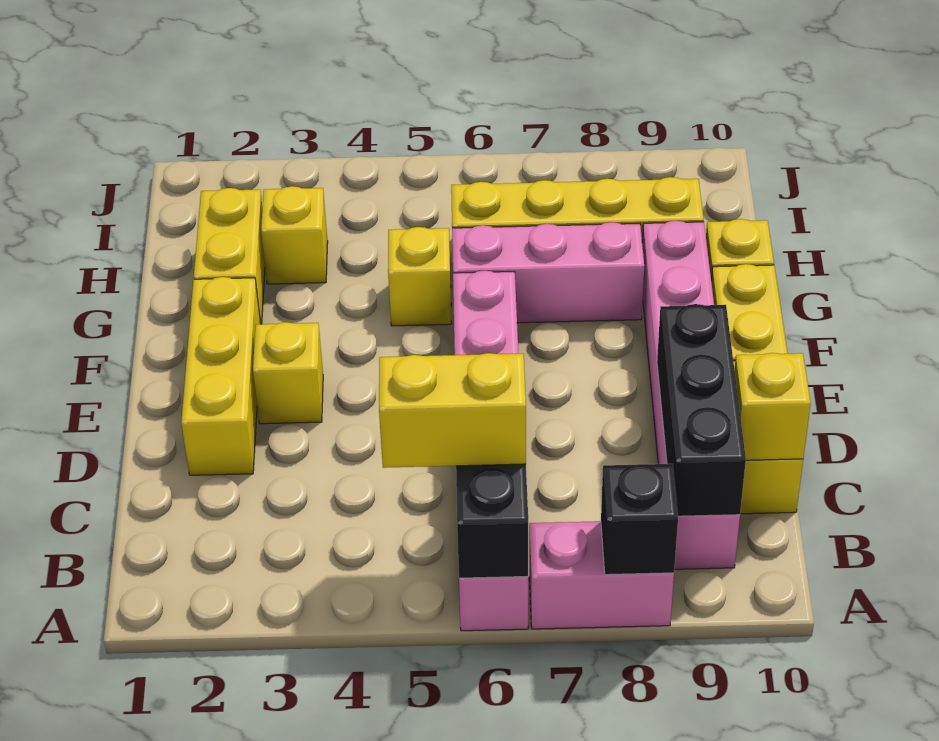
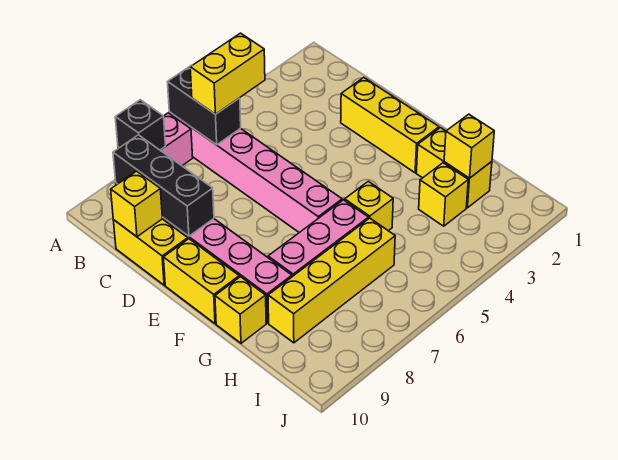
yellow 1x1 brick [253,322,323,424] -> yellow 1x1 brick moved to [444,114,494,178]

